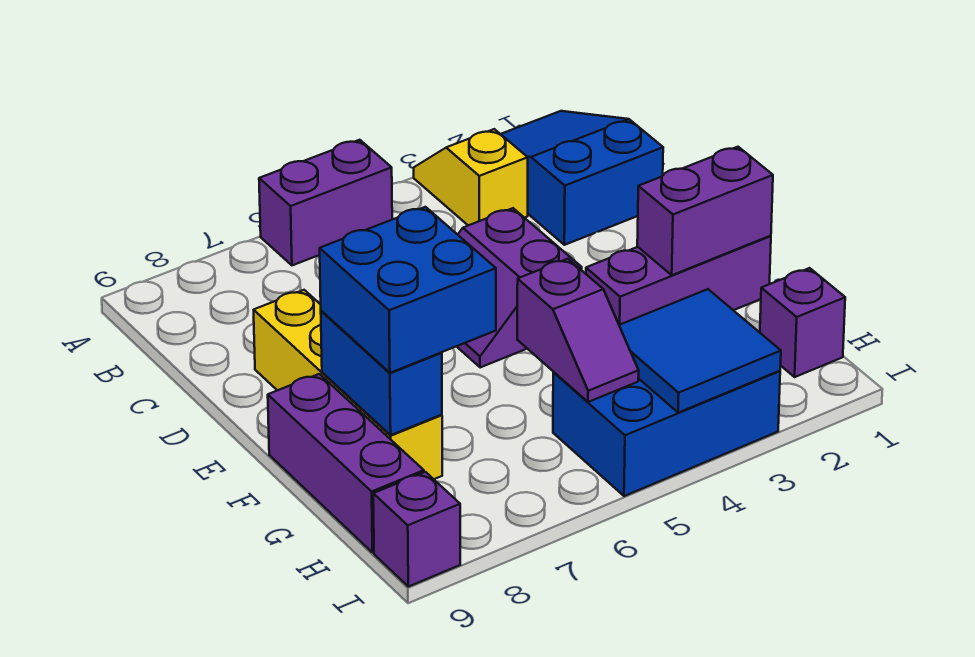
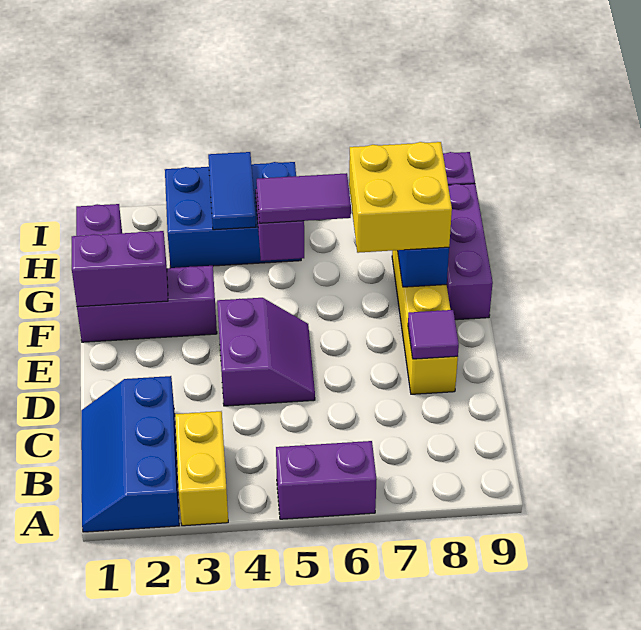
blue 2x3 slope [501,111,663,245] -> blue 2x3 slope turned to [81,376,179,532]
yellow 1x2 slope [414,129,528,225] -> yellow 1x2 brick [175,411,228,526]
none -> purple 1x1 tile [408,310,459,359]
blue 2x2 brick [320,207,496,373] -> yellow 2x2 brick [349,142,452,253]
none -> purple 1x2 tile [257,173,351,223]
blue 2x2 tile [619,289,781,413] -> blue 1x2 tile [208,152,256,230]

